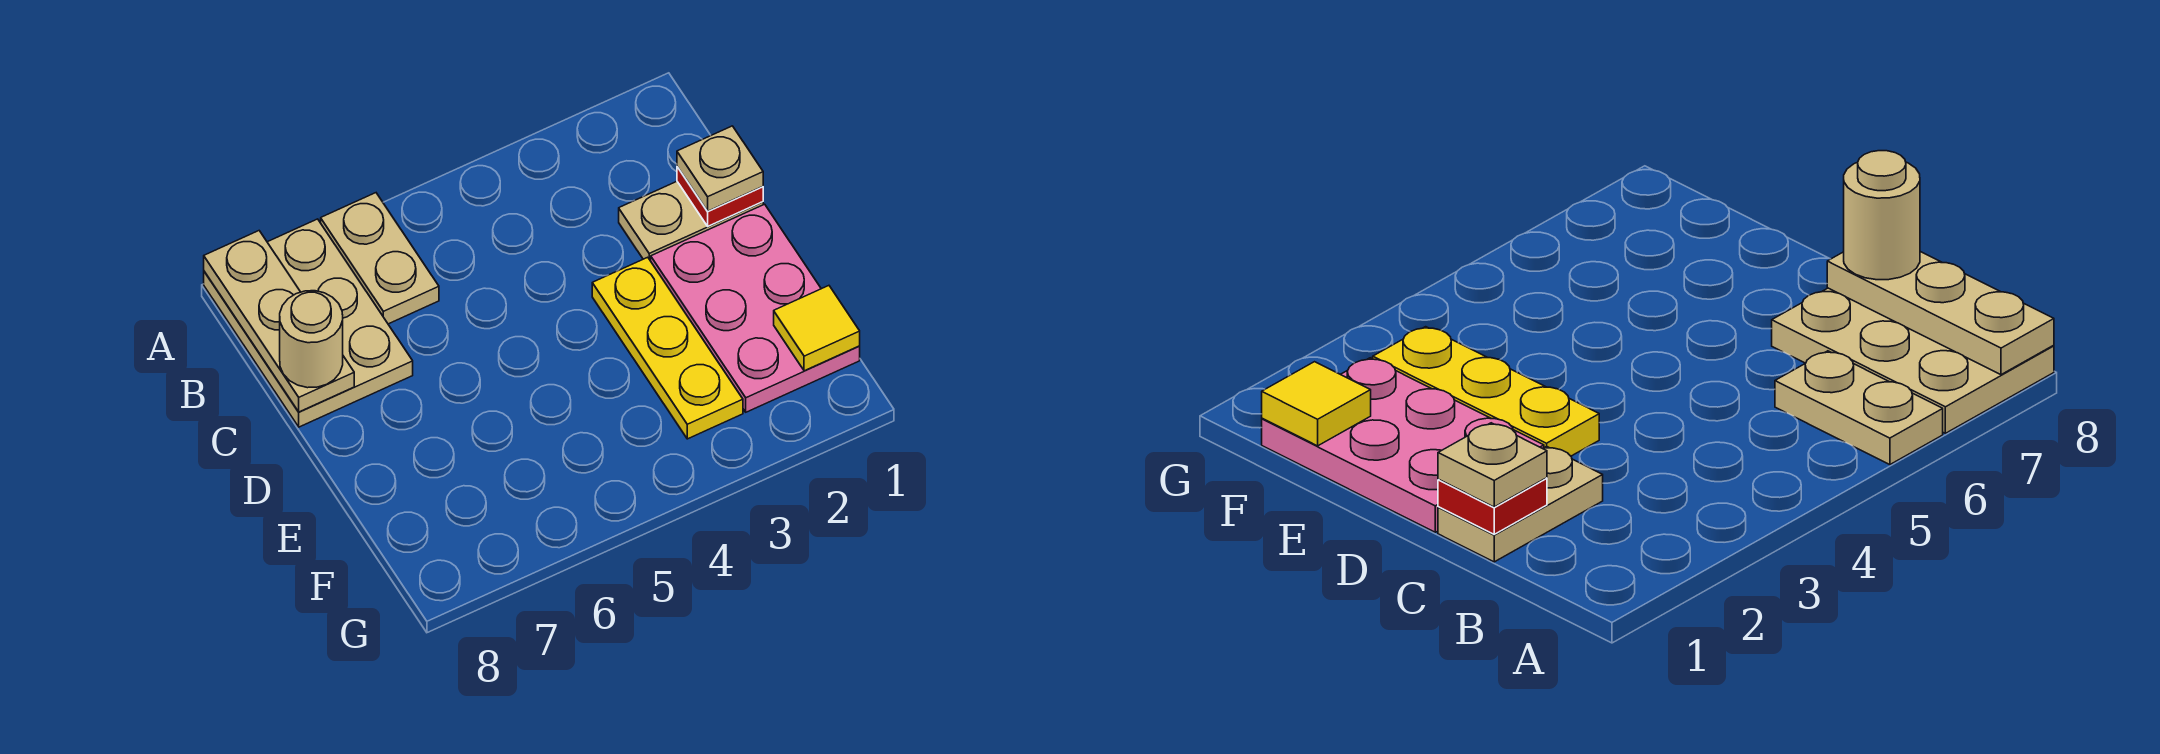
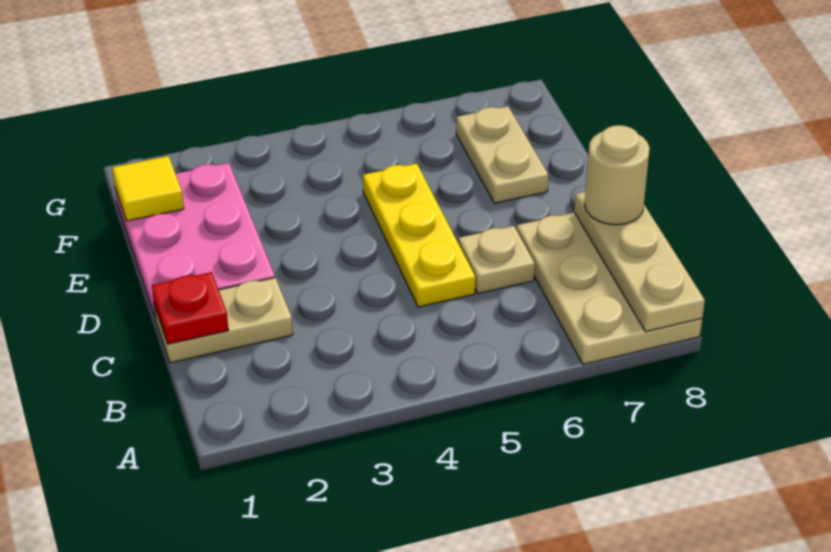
tan 1x2 plate [321,193,439,324] -> tan 1x2 plate moved to [456,106,548,203]
tan 1x1 plate [677,126,763,211] -> tan 1x1 plate moved to [458,226,535,293]
yellow 1x3 plate [592,257,743,439] -> yellow 1x3 plate moved to [363,164,475,307]

